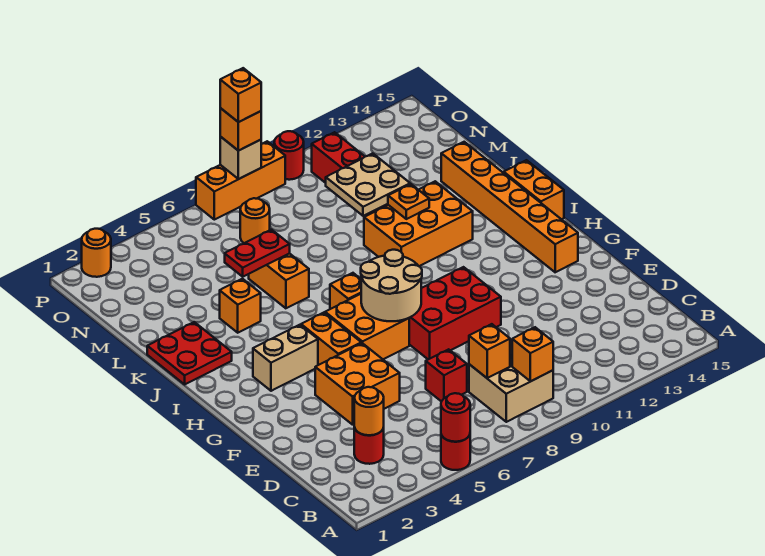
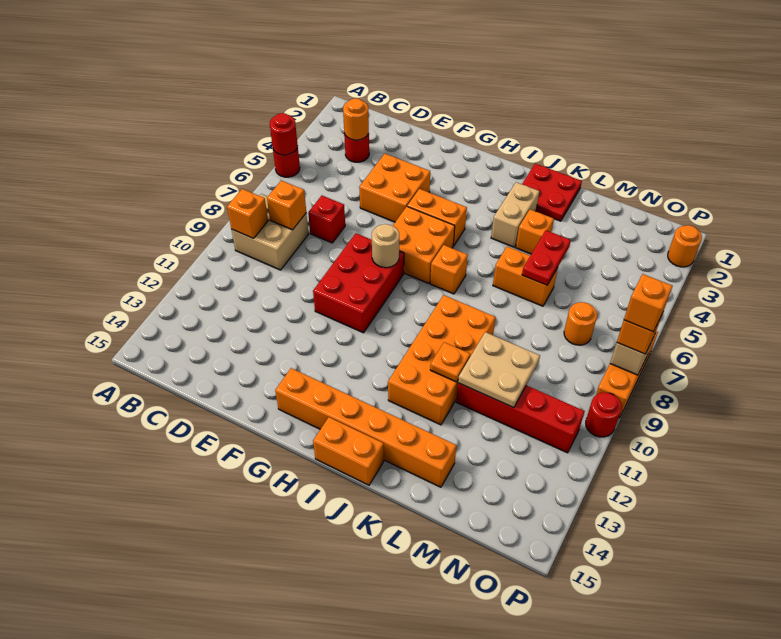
tan 2x2 round brick [361,250,422,321] -> tan 1x1 round brick [372,224,399,268]
tan 1x2 brick [253,325,318,391] -> tan 1x2 brick moved to [491,182,539,247]
orange 2x3 brick [364,181,473,266] -> orange 2x4 brick [388,295,496,425]

